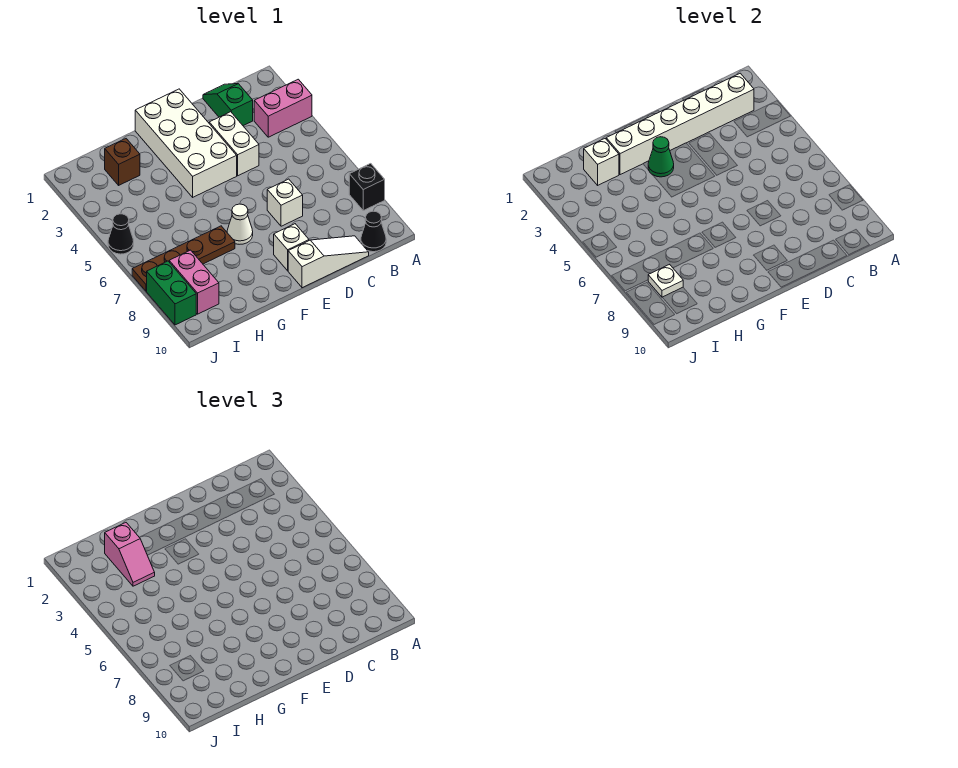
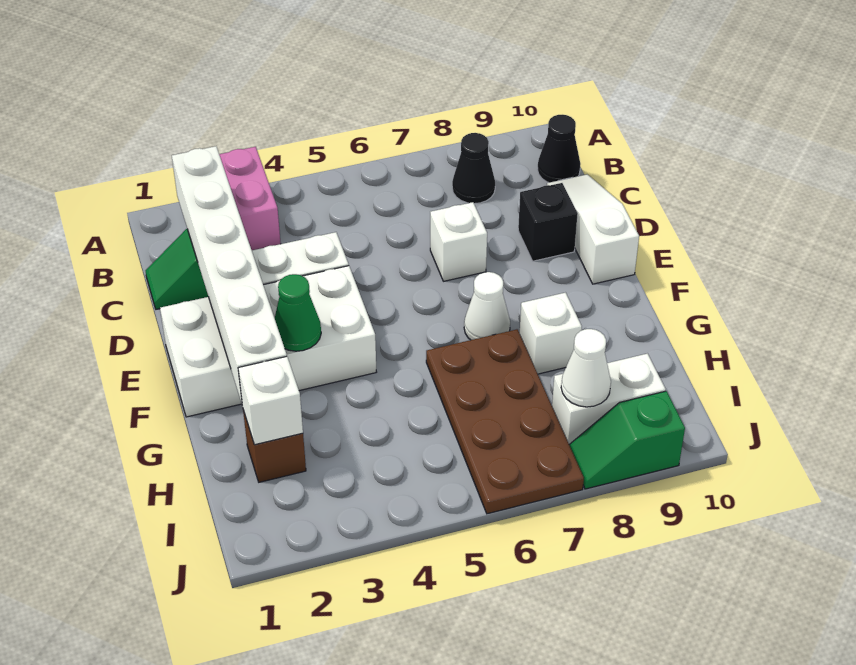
black 1x1 brick [349,164,385,211] -> black 1x1 brick moved to [518,183,578,261]
white 1x1 brick [274,224,309,271] -> white 1x1 brick moved to [520,293,582,374]
brown 1x4 plate [132,226,235,291] -> brown 2x4 plate [426,329,584,514]
pink 1x2 slope [105,523,155,586] -> none
pink 1x2 brick [169,250,219,314] -> white 1x2 brick [552,354,666,444]
white 1x1 plate [648,264,683,297] -> white 1x1 cone [561,329,611,407]
black 1x1 cone [108,214,134,254] -> black 1x1 cone moved to [452,133,495,204]
green 1x2 brick [147,261,196,325] -> green 1x2 slope [569,391,685,489]

